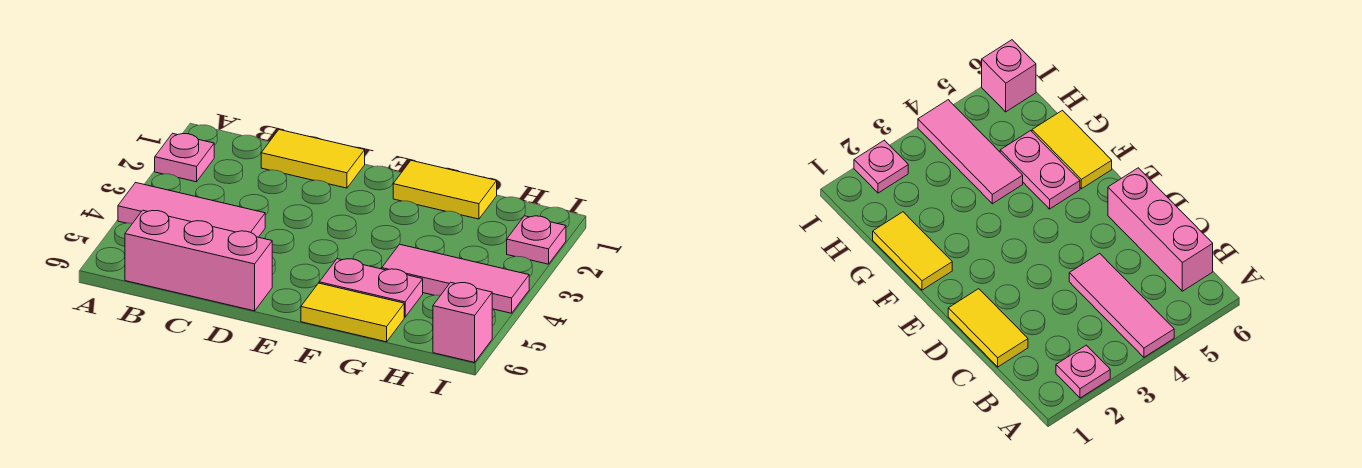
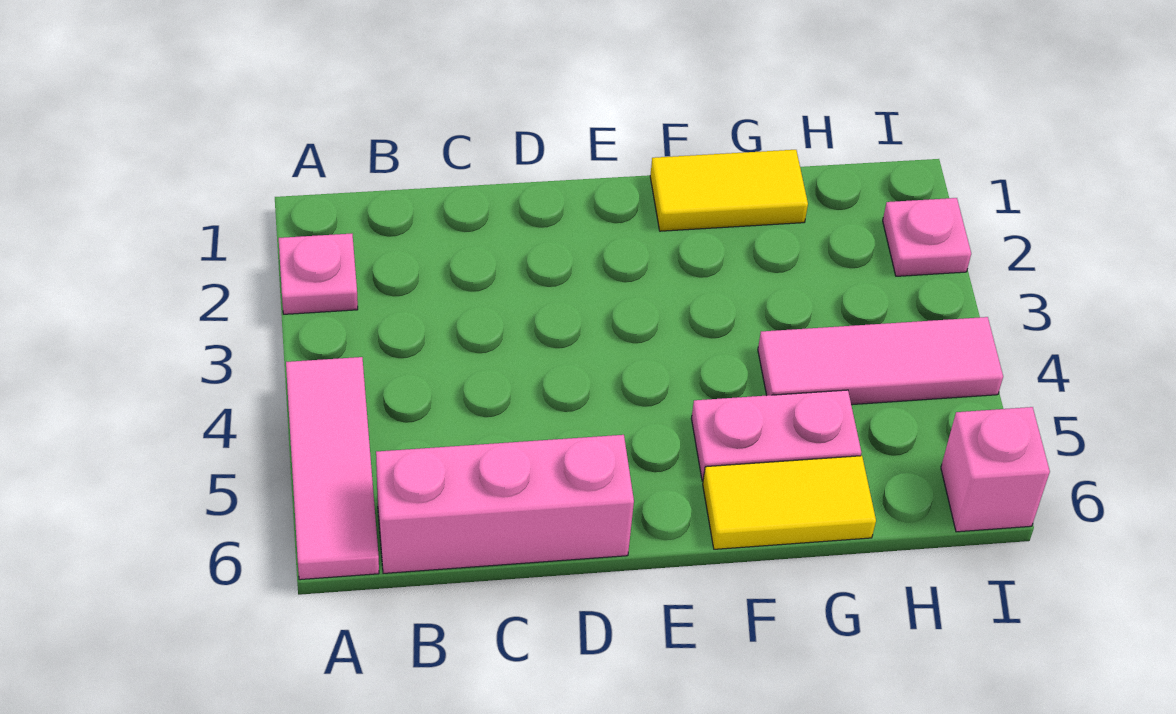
pink 1x3 tile [118,183,265,237] -> pink 1x3 tile turned to [286,357,379,580]
yellow 1x2 tile [261,130,365,188] -> none

